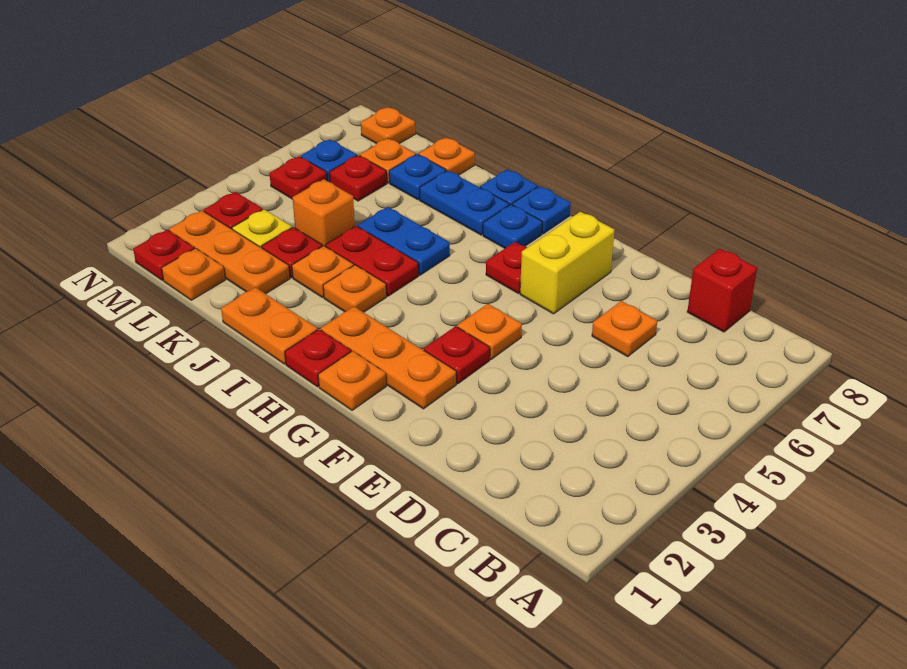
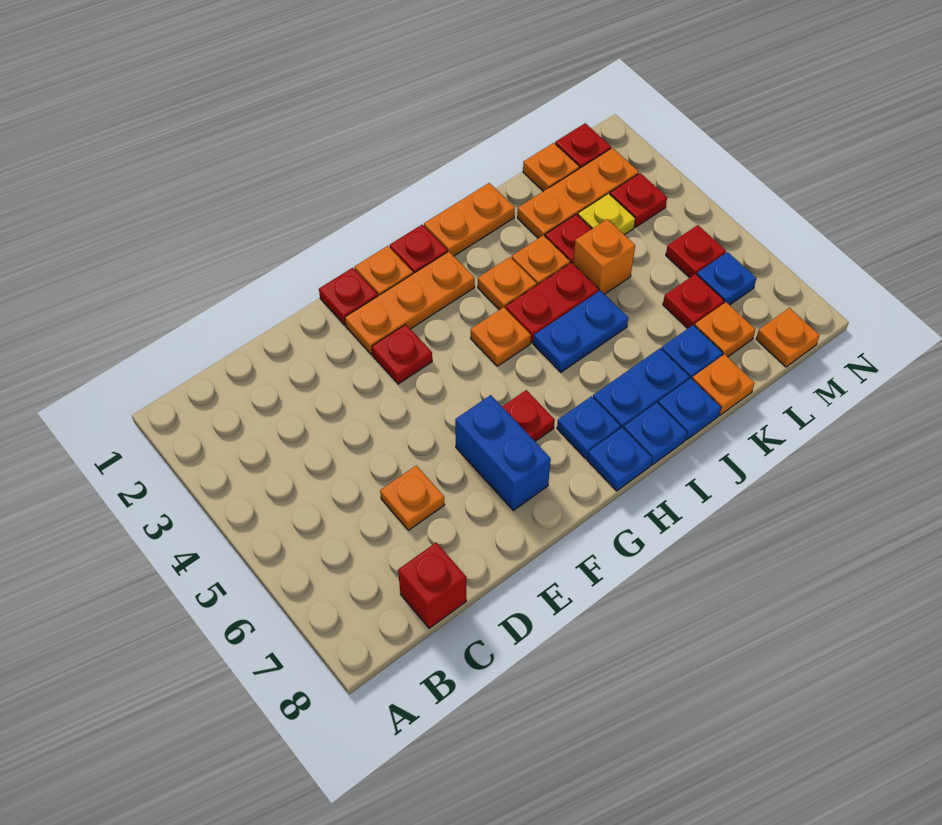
none -> red 1x1 plate [319,268,378,325]
orange 1x1 plate [457,304,522,360] -> orange 1x1 plate moved to [471,307,531,366]
yellow 1x2 brick [520,212,614,314] -> blue 1x2 brick [455,395,551,510]
none -> blue 1x1 plate [658,378,721,440]

